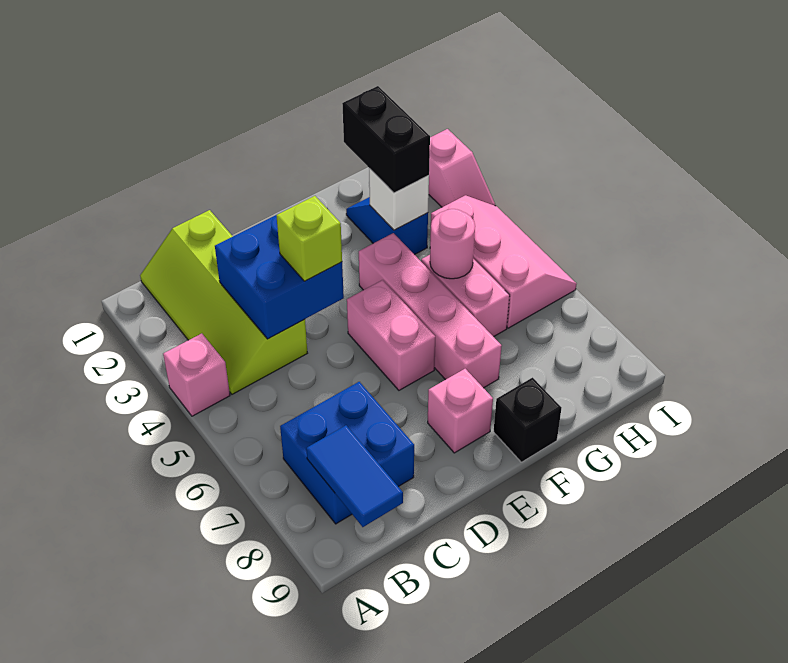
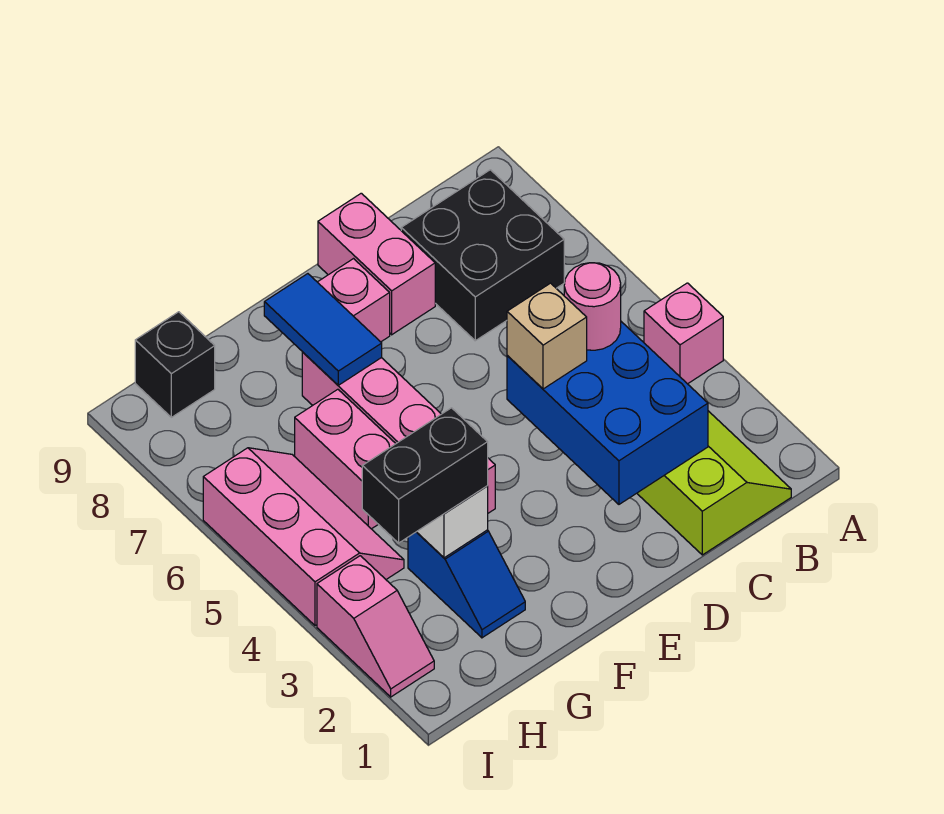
blue 2x2 brick [280,382,414,524] -> black 2x2 brick [401,170,564,341]
blue 1x2 tile [306,425,403,527] -> blue 1x2 tile moved to [264,274,382,385]
blue 2x2 brick [215,215,344,339] -> blue 2x3 brick [507,322,708,504]
lime 1x1 brick [276,196,342,281] -> tan 1x1 brick [507,283,587,389]
pink 1x2 brick [347,280,435,390] -> pink 1x2 brick moved to [318,193,435,335]
black 1x1 brick [494,378,562,462] -> black 1x1 brick moved to [135,312,215,417]
black 1x2 brick [342,86,430,193] -> black 1x2 brick turned to [362,408,488,543]
pink 1x1 round brick [430,209,475,279] -> pink 1x1 round brick moved to [564,263,621,350]
pink 2x3 slope [430,195,576,328] -> pink 2x3 slope turned to [203,448,404,626]
pink 1x2 slope [429,129,496,207] -> pink 1x2 slope turned to [317,556,434,697]

